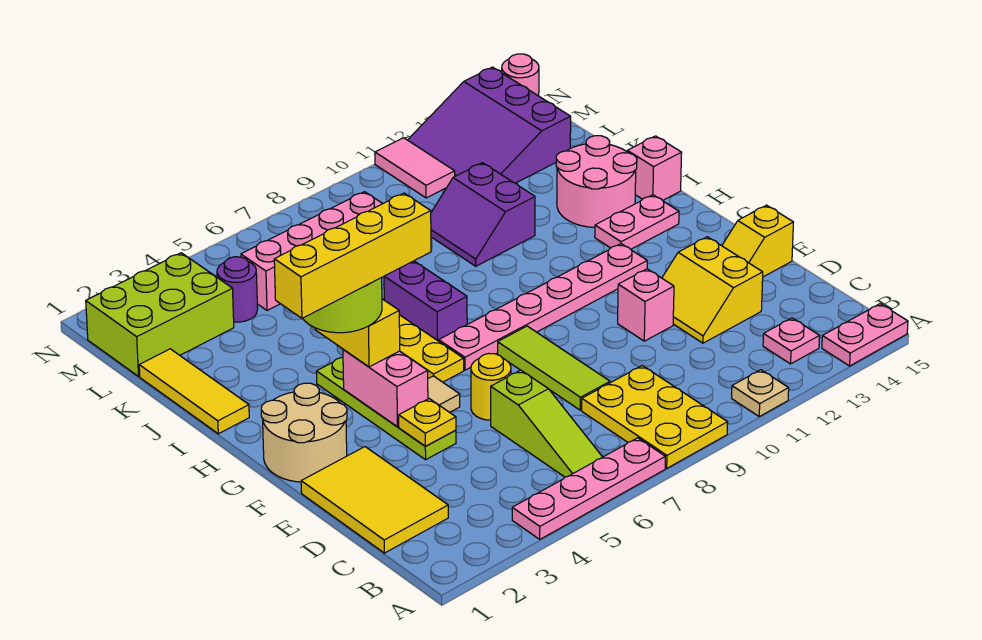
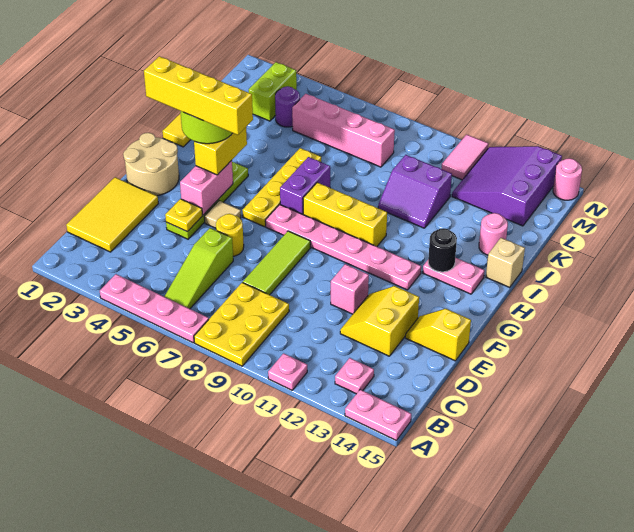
tan 1x1 plate [732,370,789,416] -> pink 1x1 plate [268,353,307,390]
none -> yellow 1x3 brick [303,183,387,246]
none -> black 1x1 round brick [428,228,457,272]
pink 2x2 round brick [556,136,637,227] -> pink 1x1 round brick [479,213,508,255]
pink 1x1 brick [627,136,682,200] -> tan 1x1 brick [486,238,525,287]
purple 2x2 slope [431,163,535,266] -> purple 2x2 slope turned to [378,155,452,228]
lime 2x3 brick [86,253,234,376] -> lime 1x2 brick [249,62,297,121]

